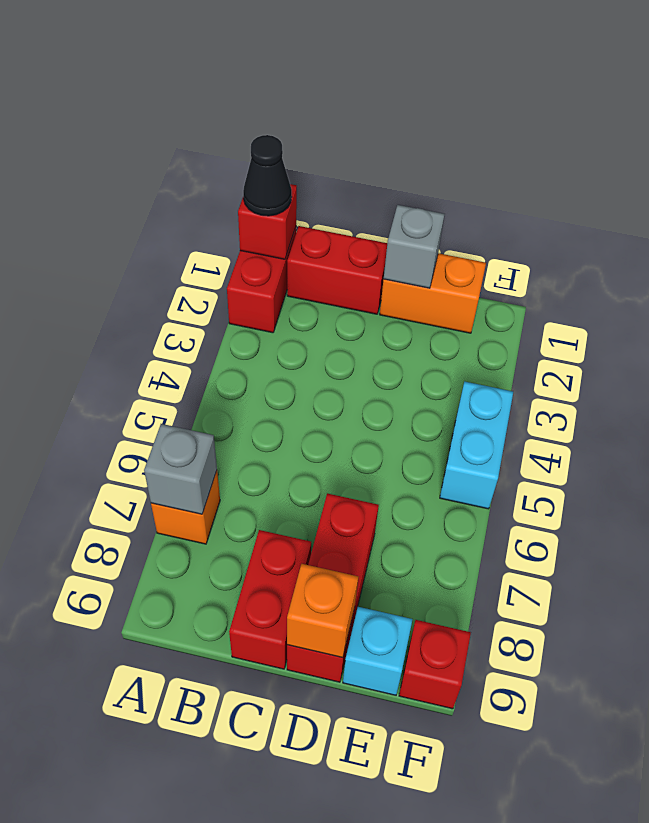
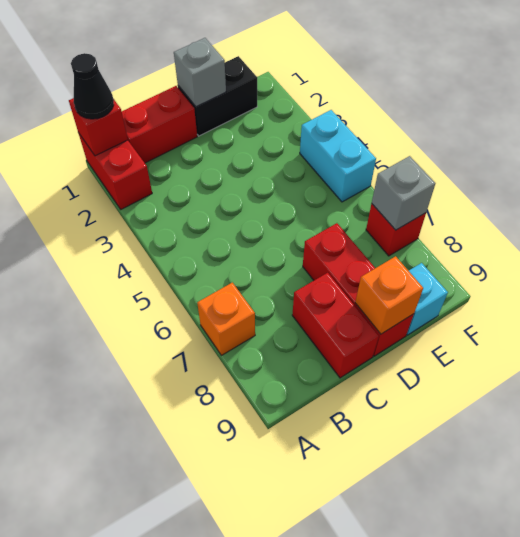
grey 1x1 brick [144,424,217,514] -> grey 1x1 brick moved to [372,156,435,230]
orange 1x2 brick [380,253,486,333] -> black 1x2 brick [178,56,257,136]
red 1x1 brick [399,620,471,709] -> red 1x1 brick moved to [366,204,426,256]

